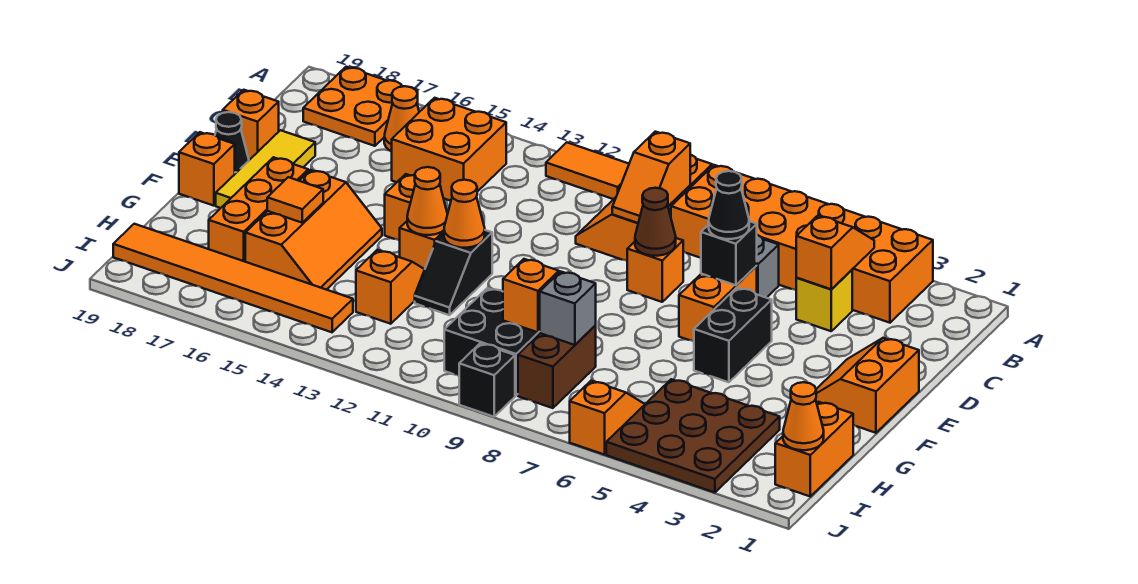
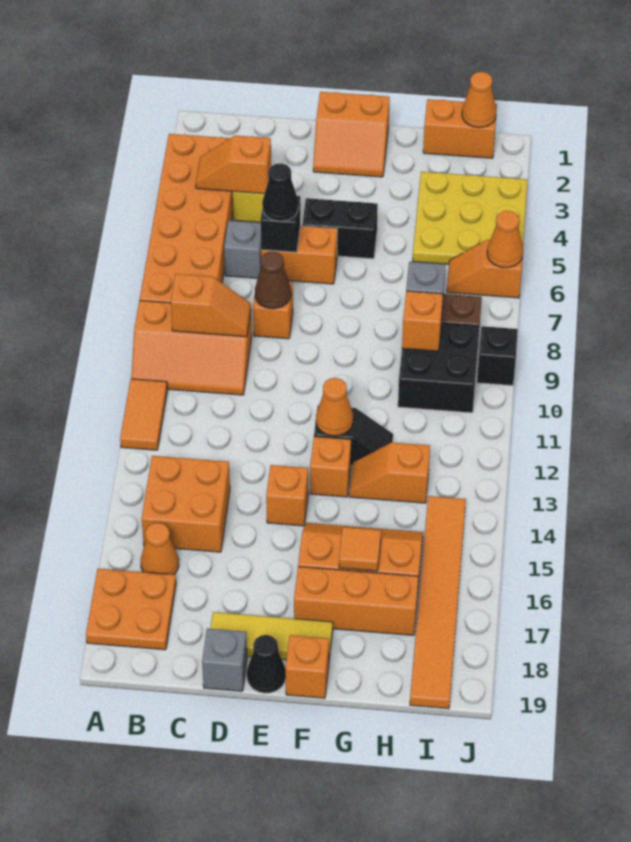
orange 1x1 brick [223,90,279,160] -> grey 1x1 brick [202,628,247,691]
orange 1x1 cone [407,167,448,235] -> orange 1x1 cone moved to [487,211,523,268]
brown 3x3 plate [606,379,780,492] -> yellow 3x3 plate [412,172,528,264]

